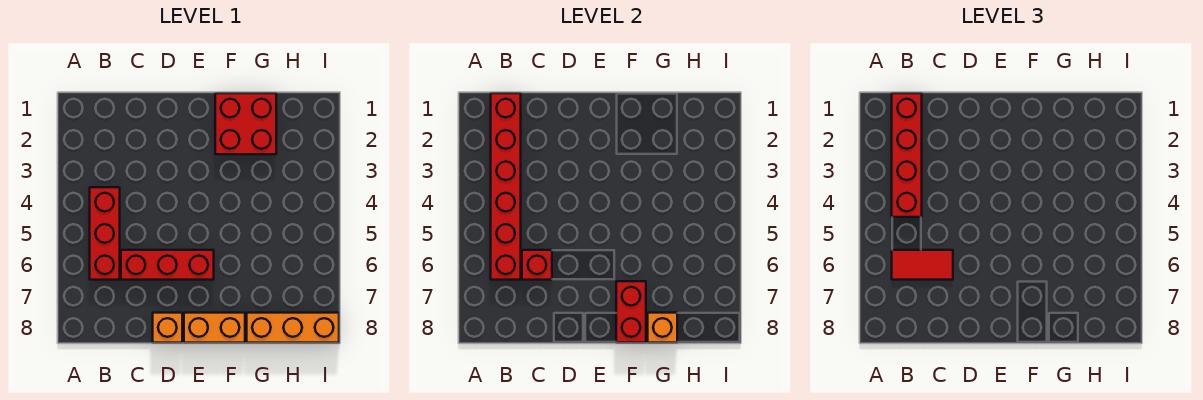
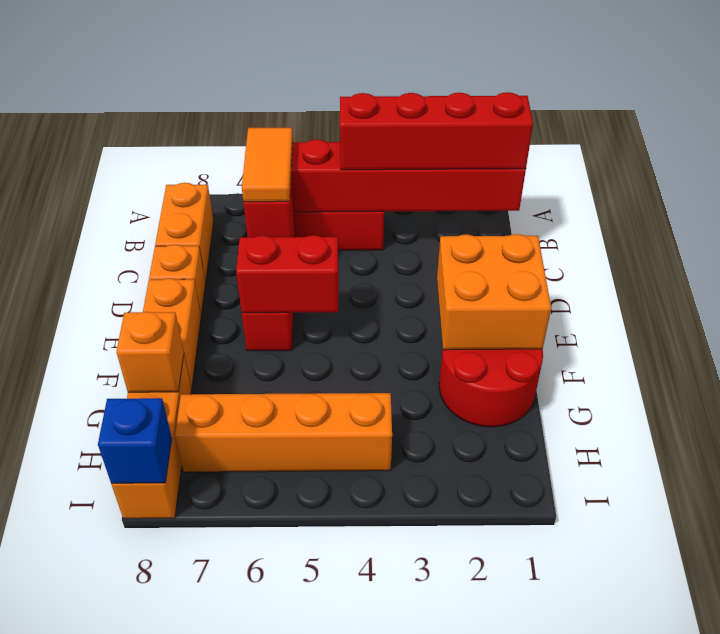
red 1x2 tile [892,250,953,280] -> orange 1x2 tile [242,128,293,202]
none -> orange 1x2 brick [155,183,214,282]
none -> orange 2x2 brick [437,234,551,350]
red 2x2 brick [215,93,276,154] -> red 2x2 round brick [439,349,543,427]
red 1x2 brick [616,281,646,343] -> red 1x2 brick moved to [236,235,339,313]
none -> orange 1x4 brick [175,393,392,472]
none -> blue 1x1 brick [98,398,172,484]

